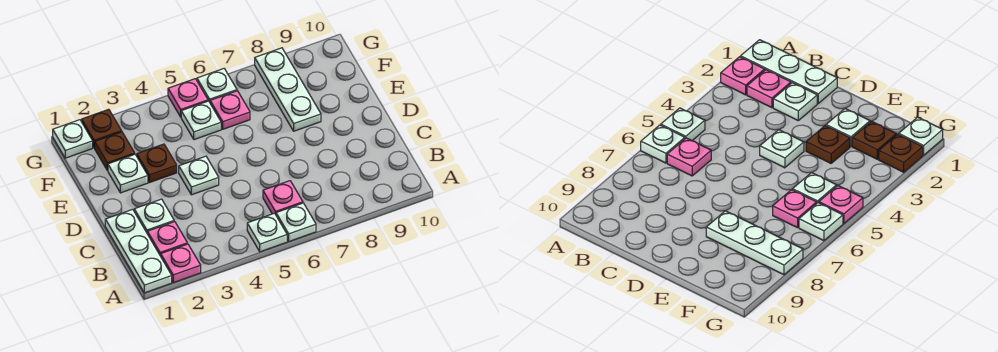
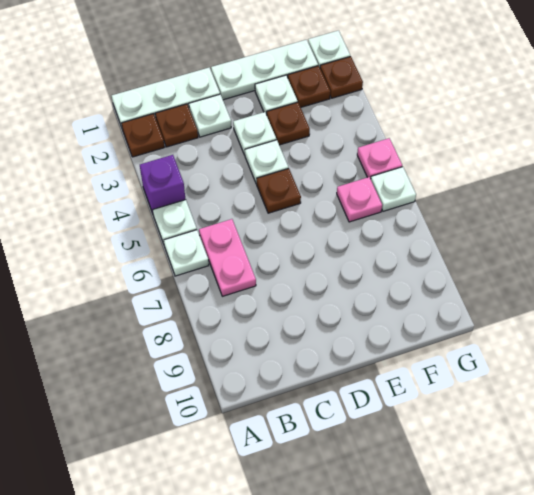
pink 1x1 plate [161,244,201,283] -> brown 1x1 plate [121,114,164,157]
none -> purple 1x1 brick [140,155,186,213]
pink 1x1 plate [147,222,187,256] -> brown 1x1 plate [155,104,198,147]
pink 1x1 plate [263,181,303,215] -> pink 1x2 plate [199,219,256,296]
none -> brown 1x1 plate [257,168,301,213]
white 1x3 plate [255,48,321,131] -> white 1x3 plate moved to [211,40,318,100]
white 1x1 plate [181,101,221,140] -> white 1x1 plate moved to [233,112,276,155]

